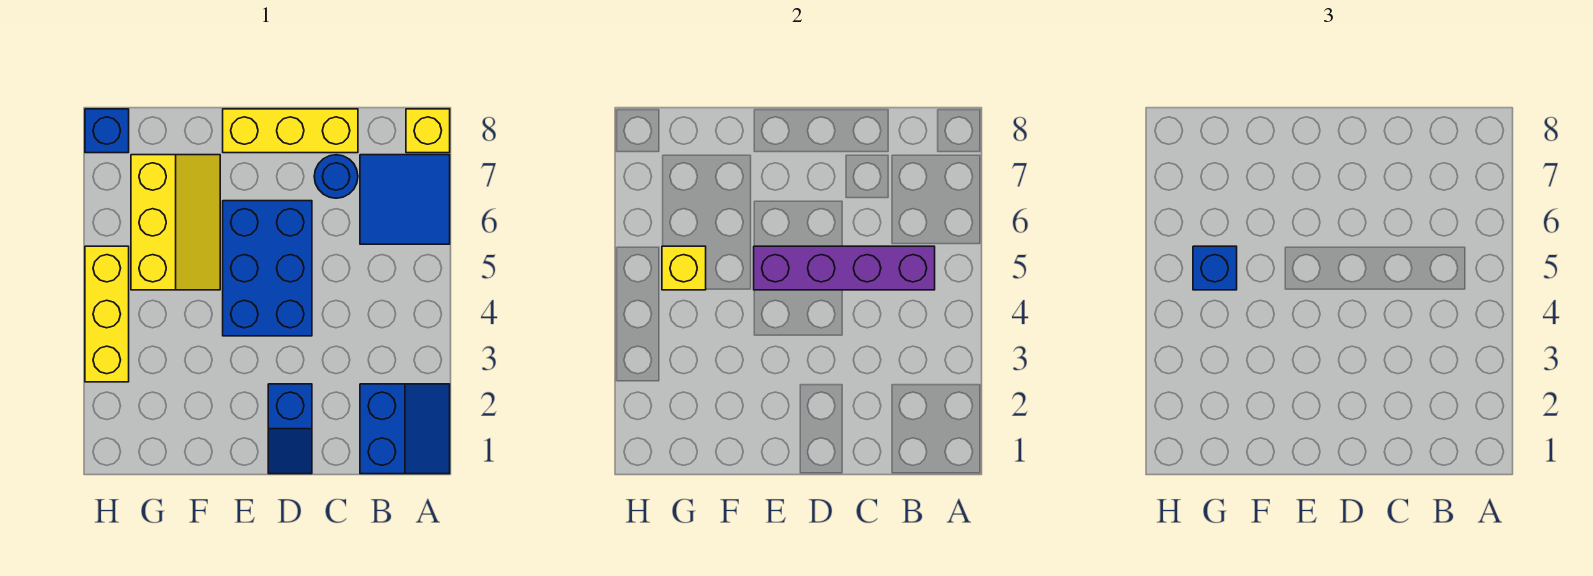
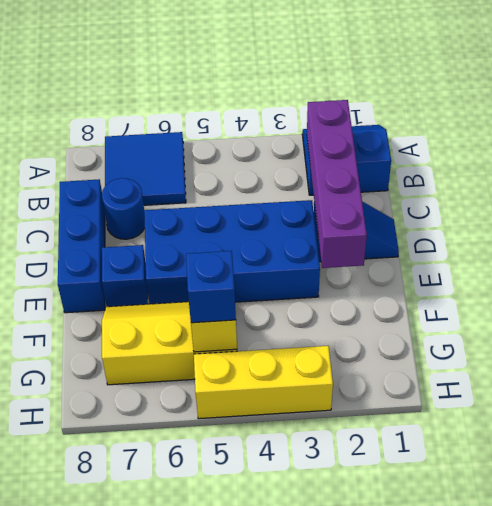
yellow 1x1 brick [406,109,450,153] -> none
purple 1x4 brick [754,246,935,290] -> purple 1x4 brick moved to [307,100,367,268]
yellow 1x3 brick [223,109,358,153] -> blue 1x3 brick [58,179,105,313]
blue 2x3 brick [223,201,312,336] -> blue 2x4 brick [144,200,320,304]
blue 1x1 brick [85,109,129,153] -> blue 1x1 brick moved to [102,245,148,307]

